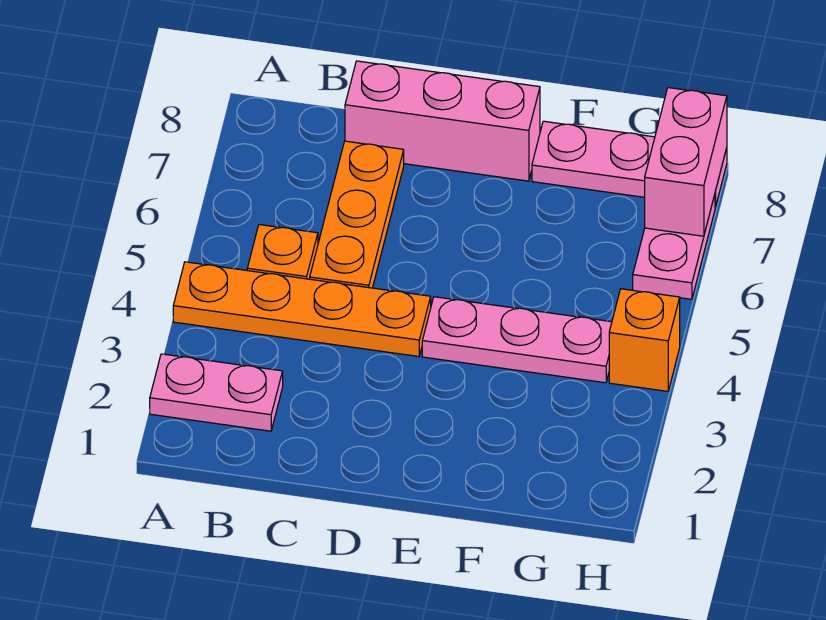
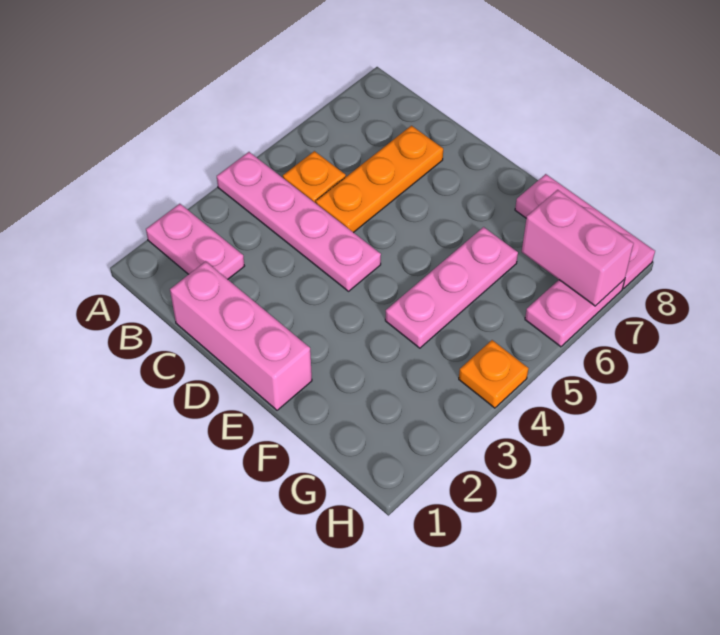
orange 1x4 plate [173,262,431,357] -> pink 1x4 plate [217,152,381,291]
pink 1x3 brick [345,61,540,181] -> pink 1x3 brick moved to [170,261,312,410]
pink 1x3 plate [422,297,612,383] -> pink 1x3 plate turned to [385,227,518,348]
orange 1x1 brick [609,289,680,391] -> orange 1x1 plate [459,340,528,408]
pink 1x2 brick [645,88,727,236] -> pink 1x2 brick turned to [522,190,633,306]

